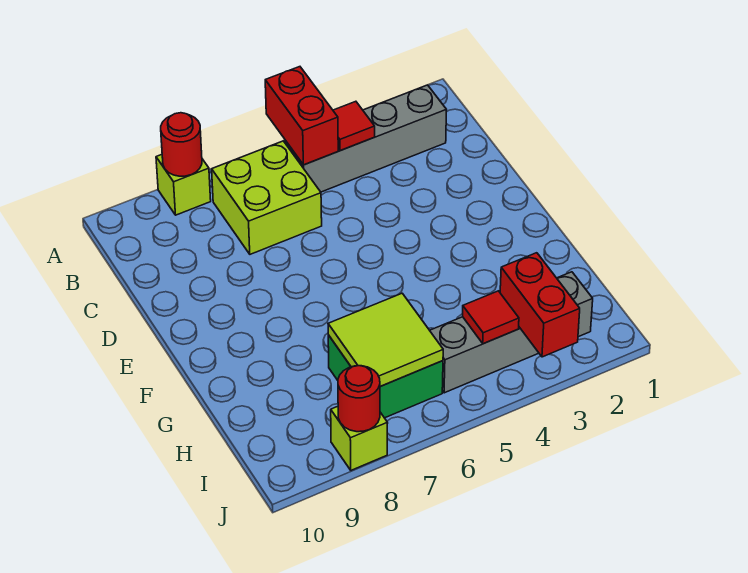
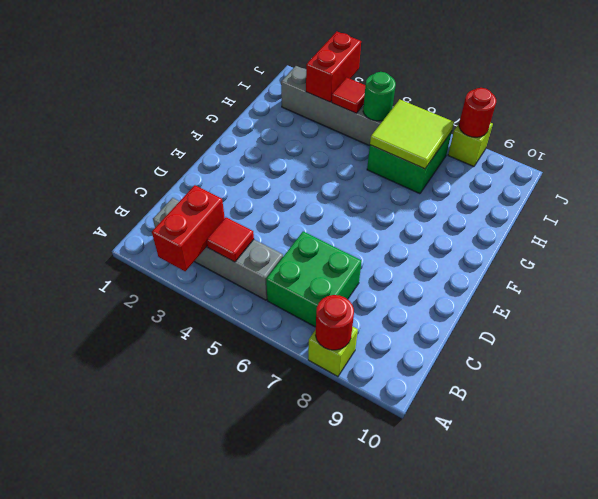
red 1x2 brick [265,67,338,165] -> red 1x2 brick moved to [152,185,225,271]
lime 2x2 brick [212,141,322,254] -> green 2x2 brick [266,231,362,327]
none -> green 1x1 round brick [363,72,396,121]

